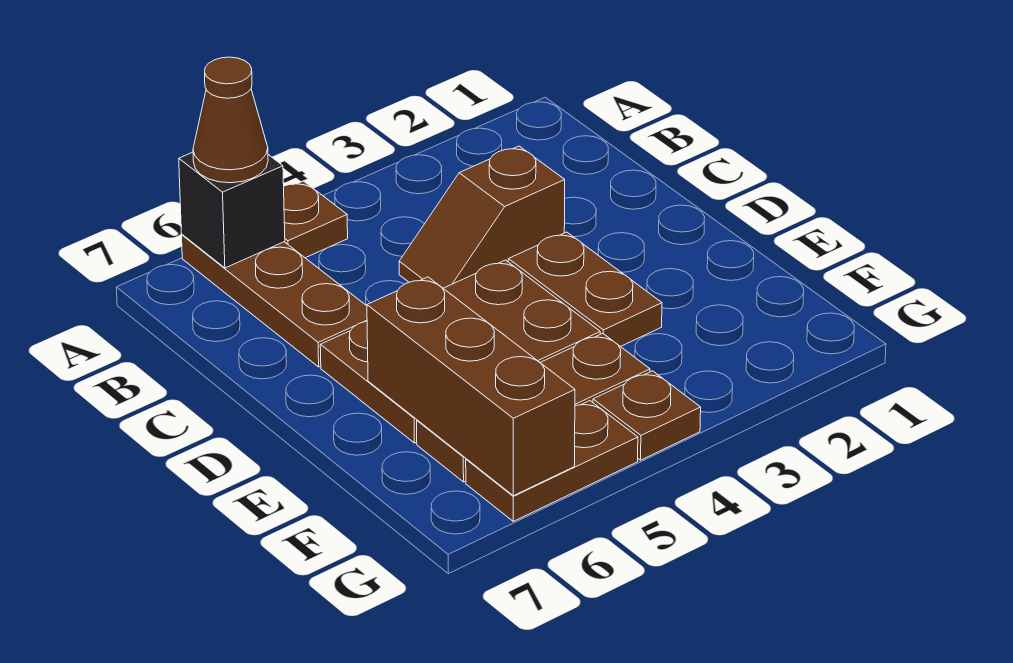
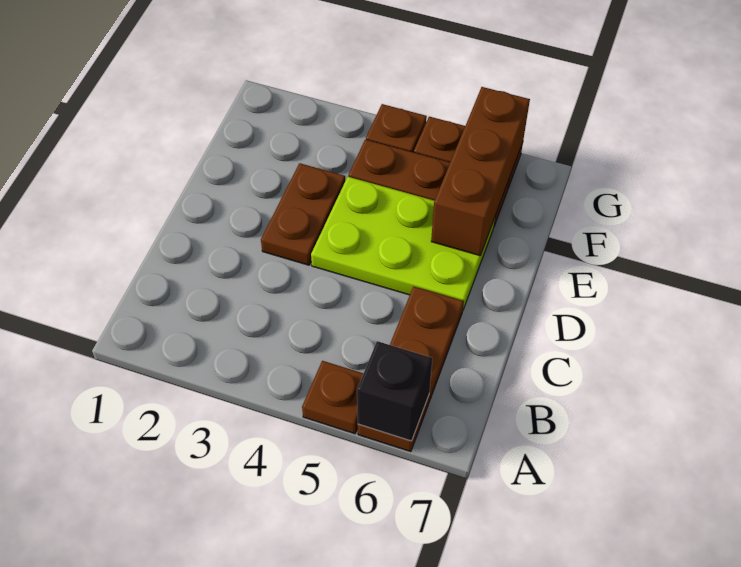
brown 1x1 cone [193,57,268,183] -> none
brown 1x2 slope [399,146,565,288] -> none
brown 2x3 plate [320,260,600,443] -> lime 2x3 plate [311,177,495,309]

